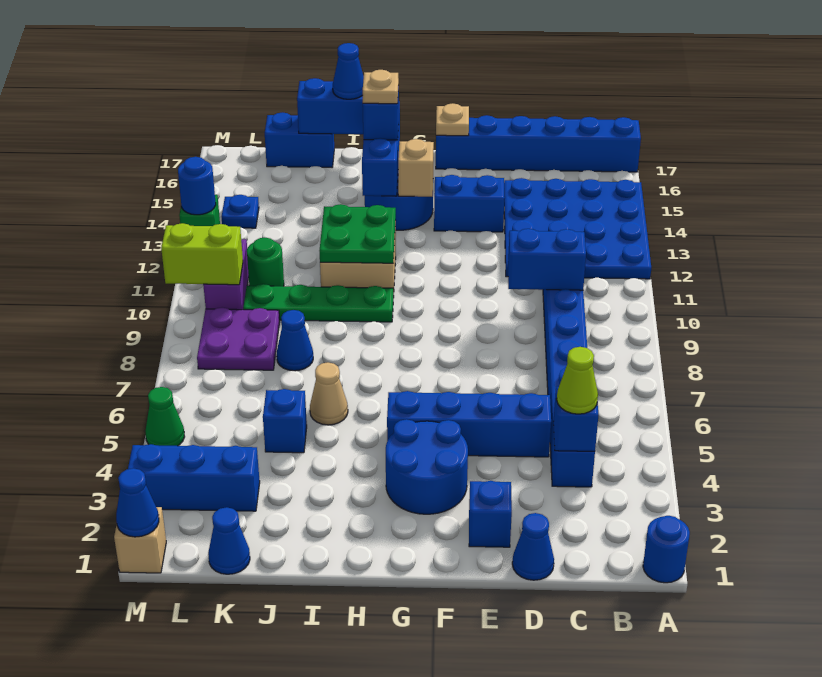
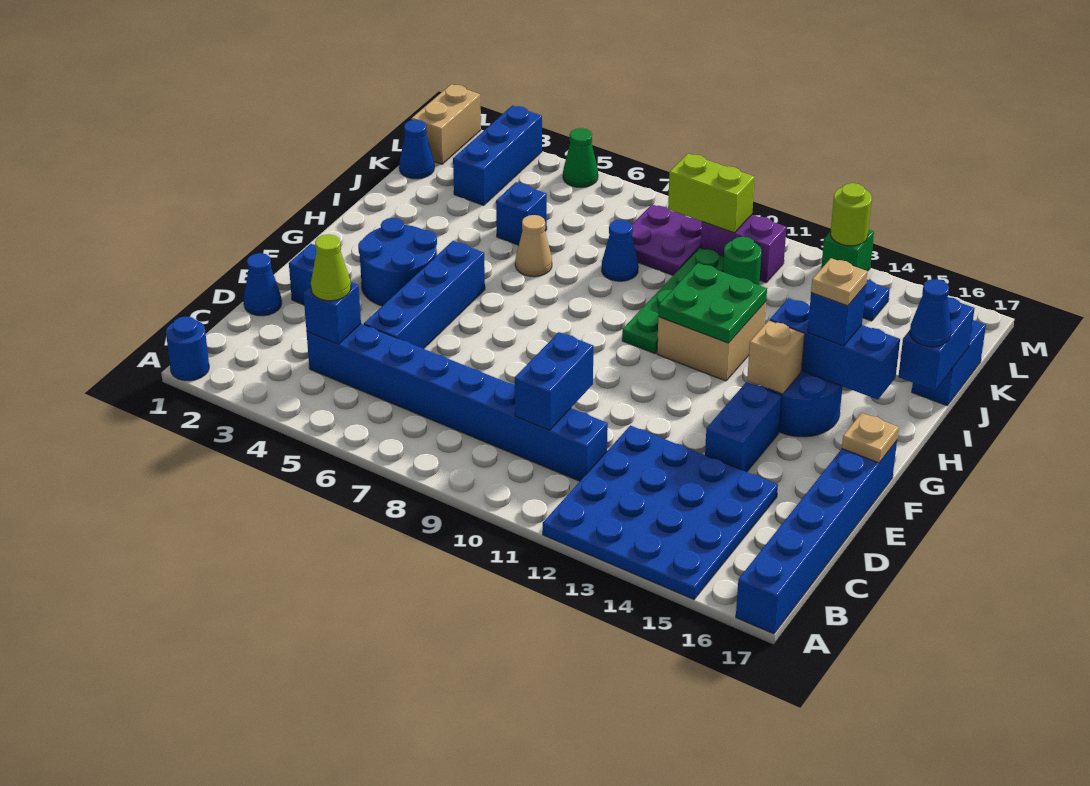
lime 1x2 brick [161,223,243,285] -> lime 1x2 brick turned to [668,154,755,233]
tan 1x1 brick [114,507,166,573] -> tan 1x2 brick [412,84,481,164]
blue 1x1 cone [116,468,159,537] -> none
blue 1x1 round brick [178,157,216,215] -> lime 1x1 round brick [831,183,872,246]

